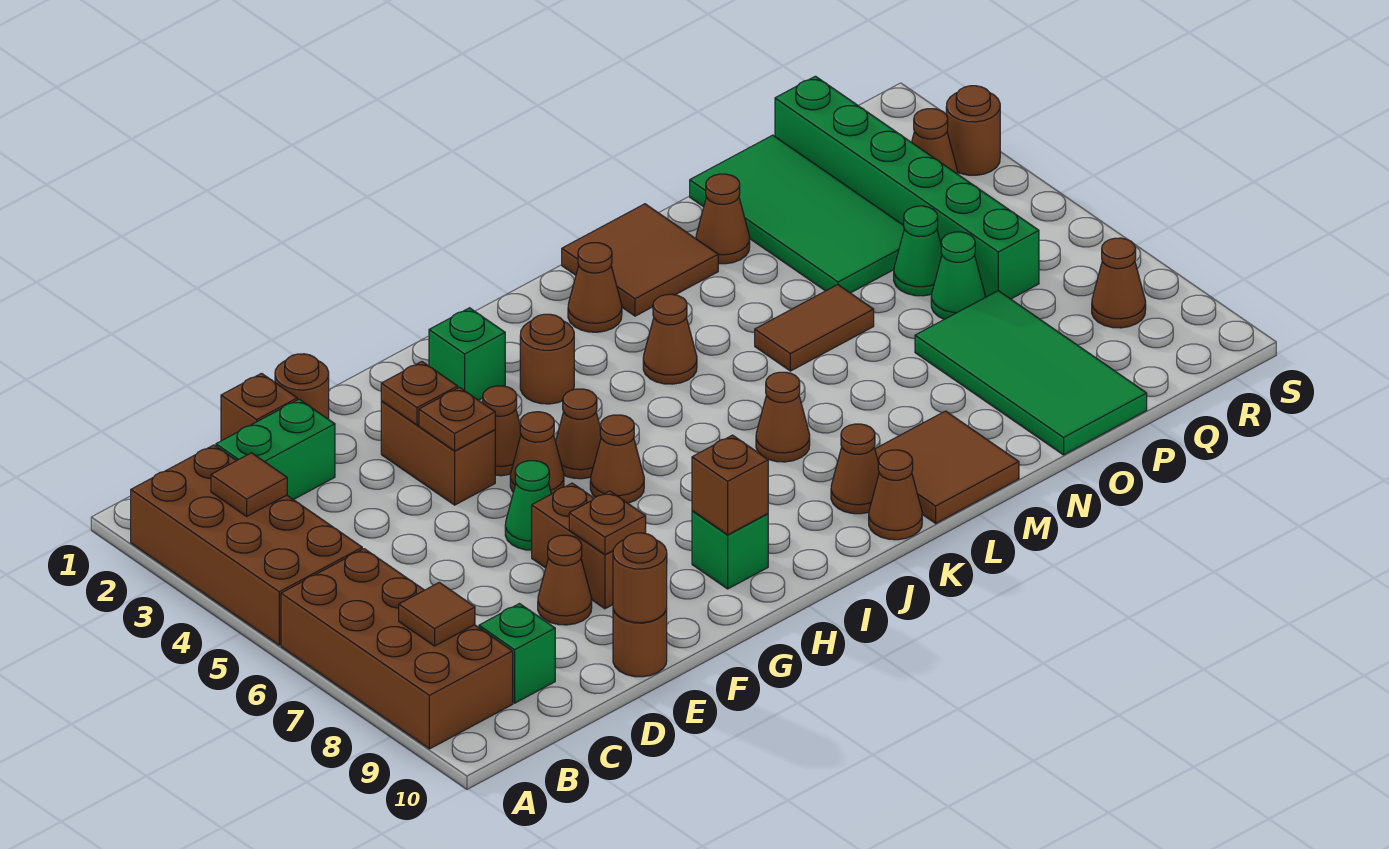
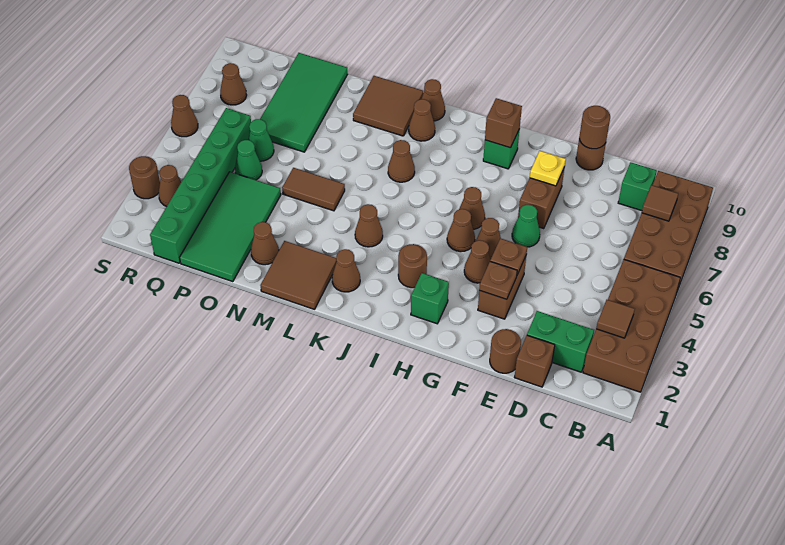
brown 1x1 cone [538,535,592,625] -> brown 1x1 cone moved to [171,95,198,137]
brown 1x1 plate [569,491,646,555] -> yellow 1x1 plate [530,151,566,186]

